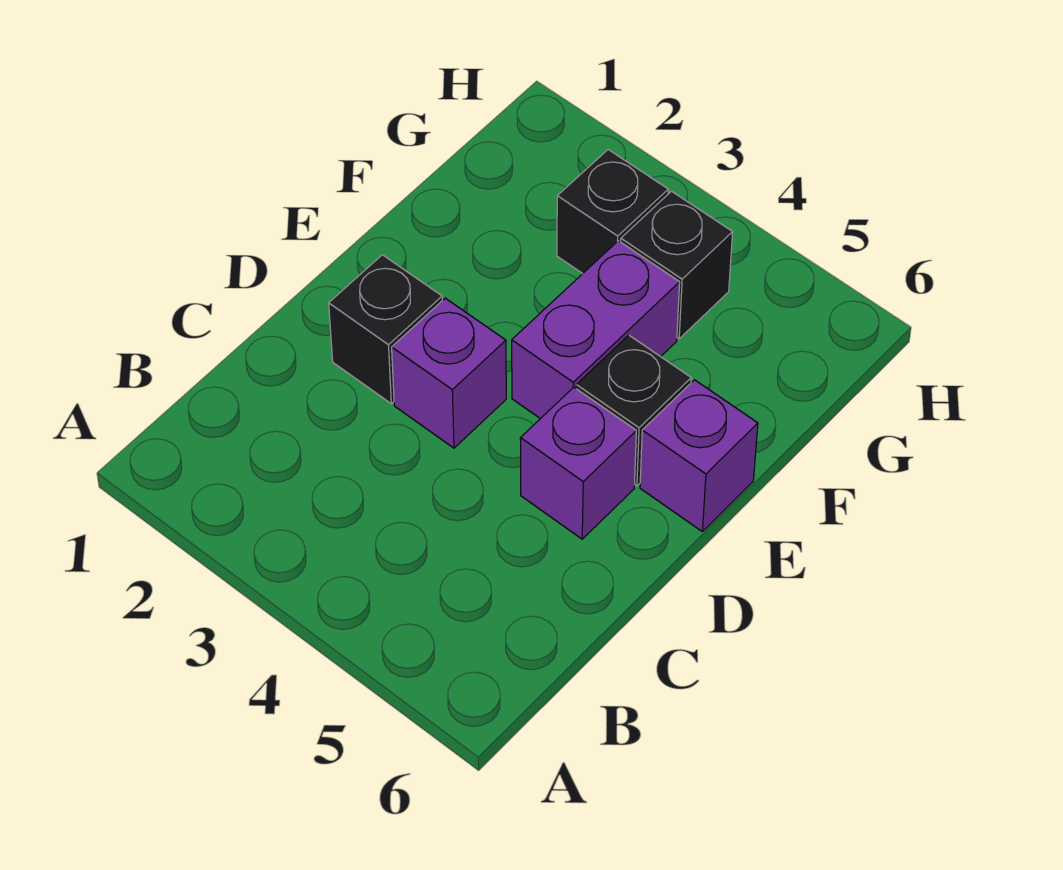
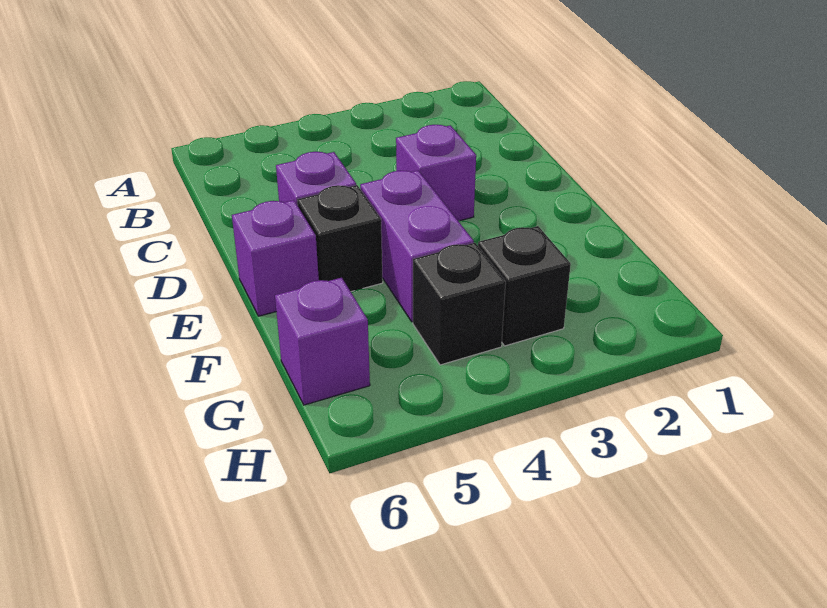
black 1x1 brick [329,255,442,404] -> none
none -> purple 1x1 brick [275,278,370,405]

